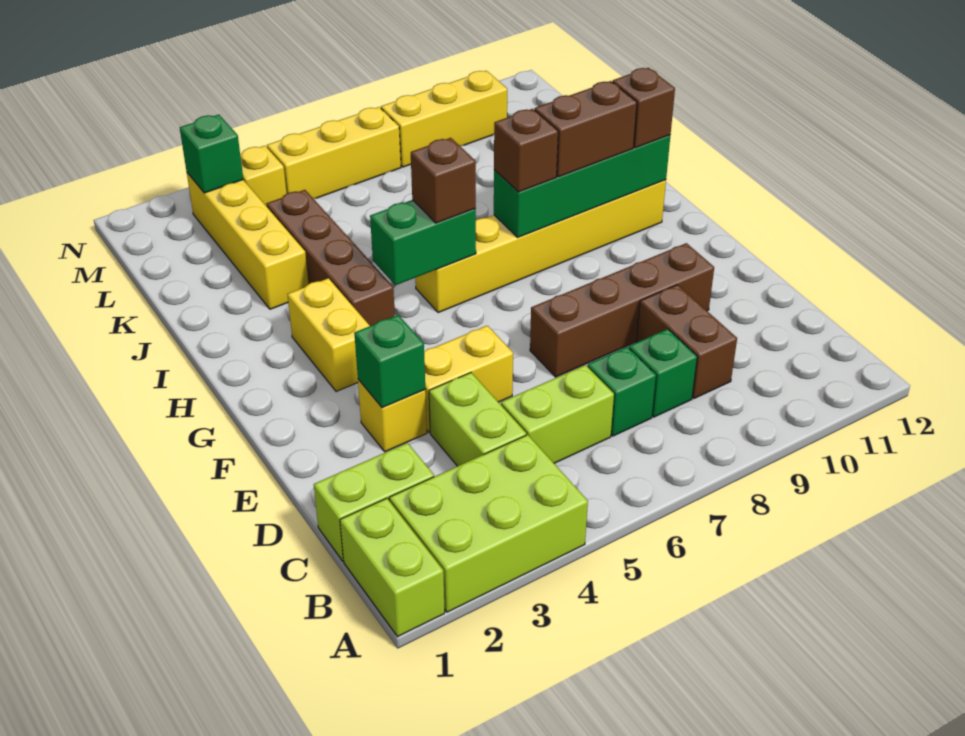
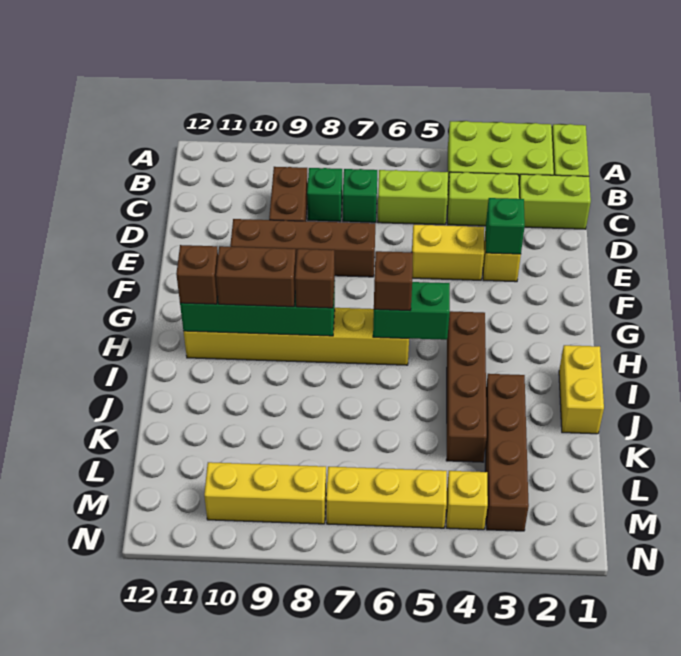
lime 1x2 brick [429,373,526,466] -> lime 1x2 brick turned to [447,172,519,226]
yellow 1x2 brick [287,278,370,392] -> yellow 1x2 brick moved to [559,345,604,434]
yellow 1x4 brick [187,173,308,309] -> brown 1x4 brick [485,374,529,531]
green 1x1 brick [180,115,243,193] -> none

